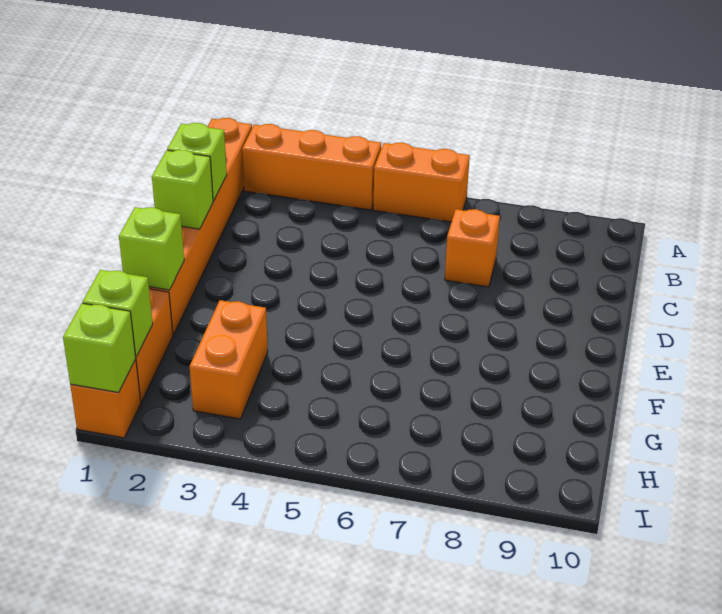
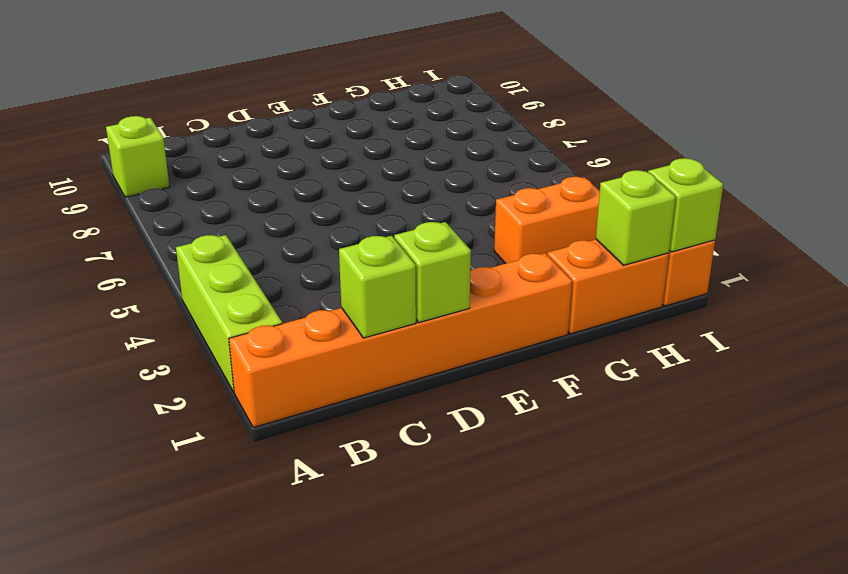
orange 1x3 brick [242,124,381,210] -> lime 1x3 brick [176,235,282,392]
orange 1x2 brick [373,143,470,222] -> none
orange 1x1 brick [445,209,500,287] -> none
lime 1x1 brick [119,207,184,290] -> lime 1x1 brick moved to [106,116,169,197]

